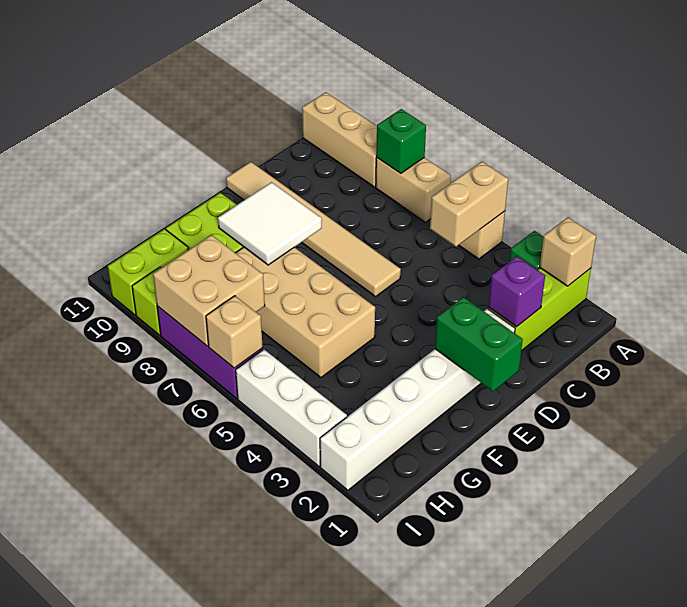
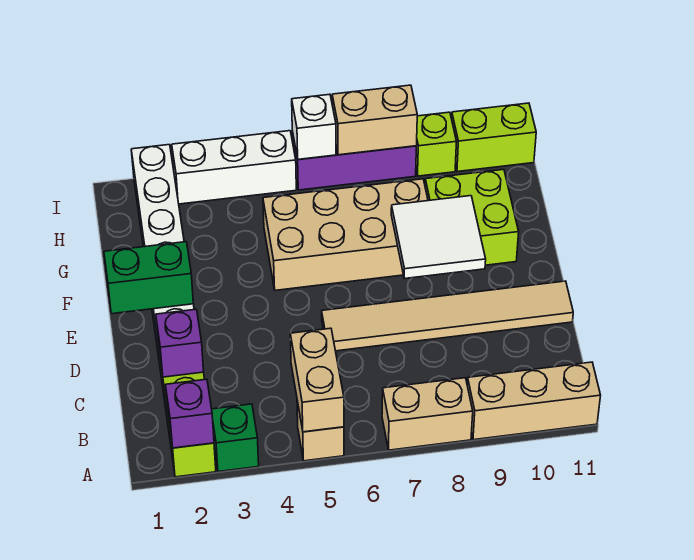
tan 1x1 brick [540,217,596,286] -> purple 1x1 brick [166,379,214,448]
green 1x1 brick [376,109,426,173] -> none
tan 2x2 brick [153,235,265,346] -> tan 1x2 brick [332,85,417,155]
lime 1x2 brick [108,229,188,315] -> lime 1x2 brick turned to [452,103,536,172]
tan 1x1 brick [206,296,263,368] -> white 1x1 brick [292,94,336,159]

